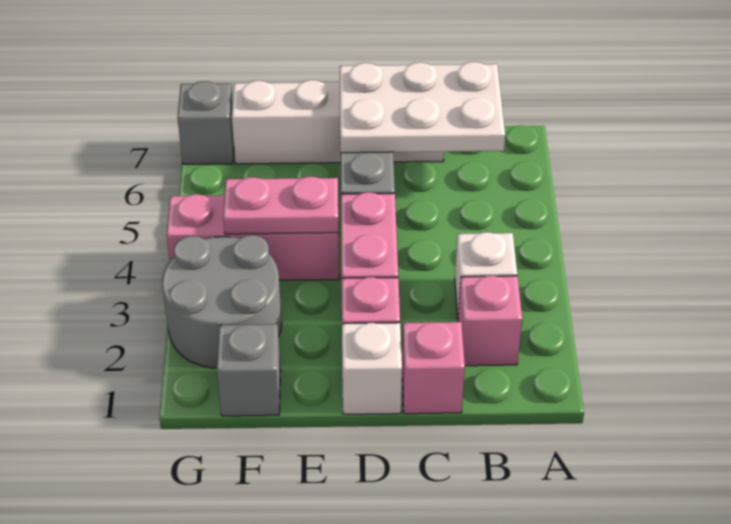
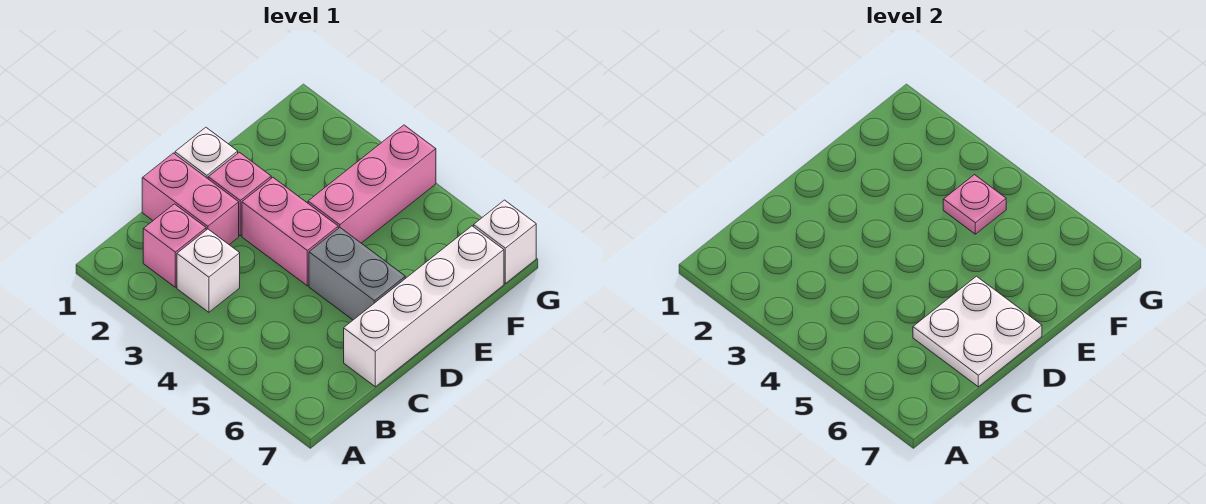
white 2x3 plate [340,62,505,153] -> white 2x2 plate [913,276,1042,387]
pink 1x1 brick [402,322,465,414] -> pink 1x2 brick [142,153,239,245]
pink 1x2 plate [223,177,338,234] -> pink 1x1 plate [943,175,1006,234]
grey 1x1 brick [217,324,281,416] -> none
grey 2x2 round brick [162,235,282,368] -> none
grey 1x1 brick [178,81,234,164] -> white 1x1 brick [474,200,536,283]

